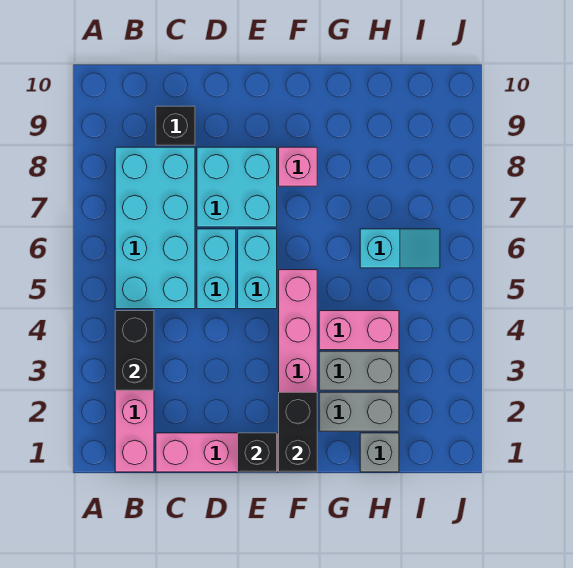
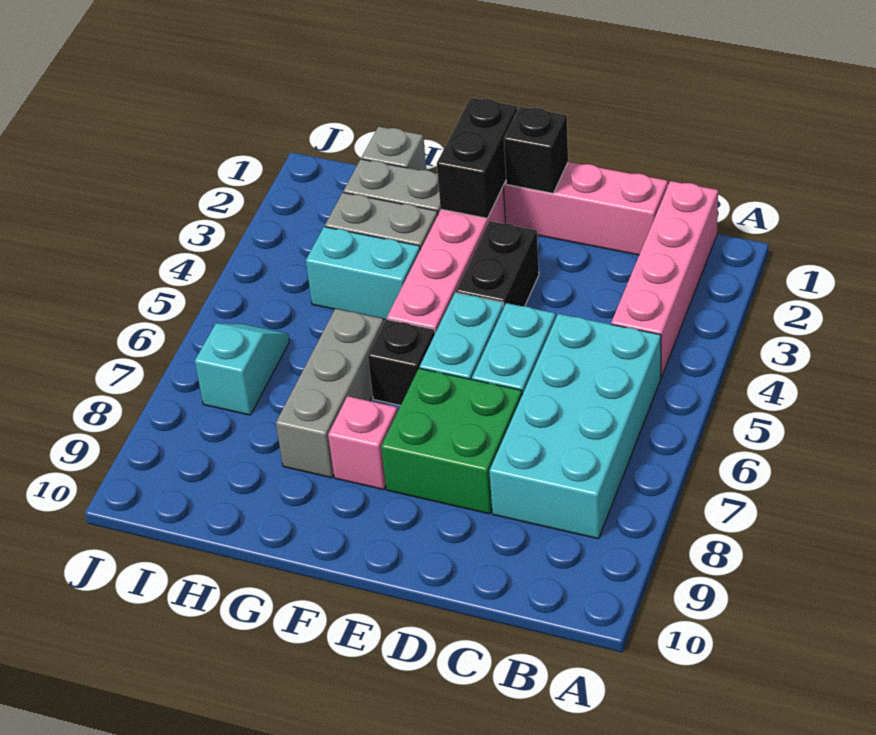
black 1x2 brick [115,311,154,390] -> black 1x2 brick moved to [456,221,539,307]
black 1x1 brick [156,106,195,145] -> black 1x1 brick moved to [368,319,435,406]
cyan 2x2 brick [197,147,277,227] -> green 2x2 brick [381,368,522,514]
pink 1x2 brick [319,311,399,350] -> cyan 1x2 brick [306,227,420,320]
none -> grey 1x3 brick [276,309,384,478]
cyan 1x2 slope [360,229,440,268] -> cyan 1x2 slope turned to [195,324,290,415]

